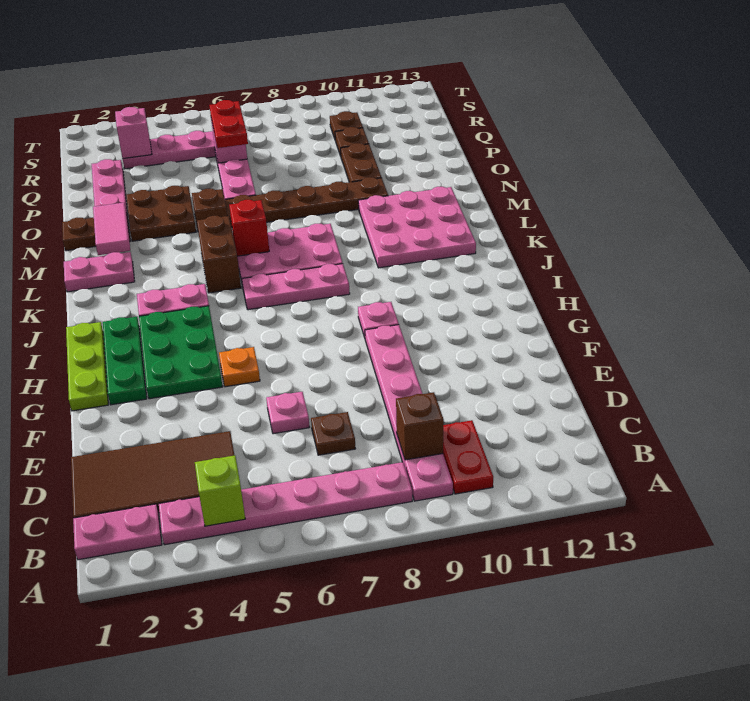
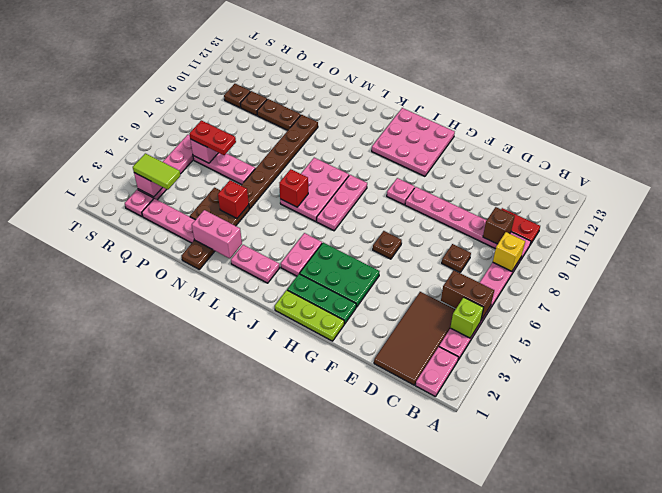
none -> yellow 1x1 brick [493,232,525,271]
pink 1x1 plate [266,392,309,434] -> pink 1x1 plate moved to [125,190,154,216]
orange 1x1 plate [219,347,260,387] -> none
brown 1x2 brick [197,216,241,293] -> brown 1x2 brick moved to [441,270,494,320]
pink 3x3 plate [358,186,476,268] -> pink 3x3 plate moved to [372,108,455,176]
pink 1x2 plate [64,252,135,292] -> pink 1x2 plate turned to [231,245,279,283]
pink 1x2 tile [93,203,130,255] -> pink 1x2 brick [192,210,242,258]
none -> red 1x1 brick [218,180,249,218]
brown 1x1 plate [192,189,227,221] -> brown 1x1 plate moved to [373,231,402,259]
none -> lime 1x2 tile [133,153,180,190]

